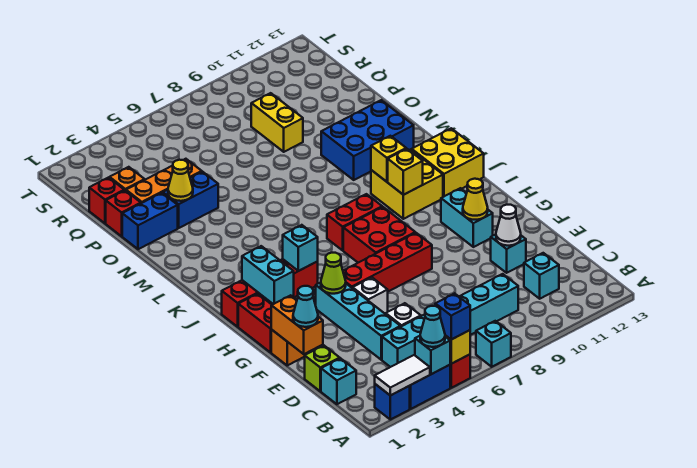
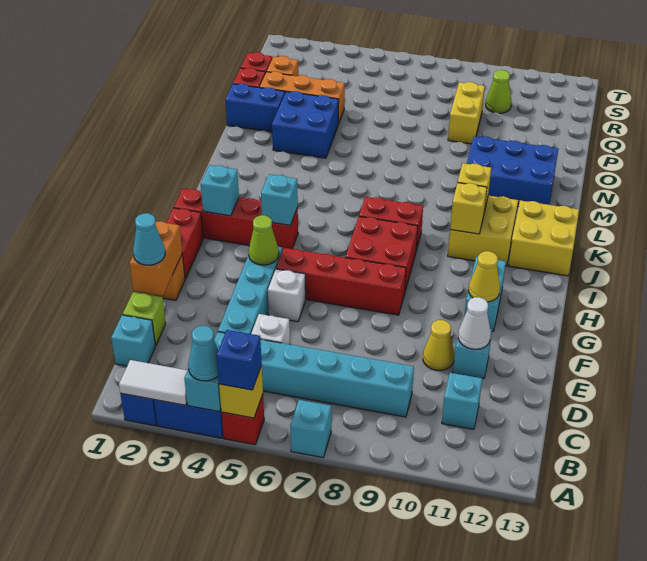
cyan 1x2 brick [242,246,294,304] -> cyan 1x1 brick [201,165,239,216]
blue 1x2 brick [163,172,218,228] -> blue 2x2 brick [272,91,339,158]
yellow 1x1 cone [168,160,193,201] -> yellow 1x1 cone moved to [423,320,454,370]
none -> lime 1x1 cone [486,70,511,113]

